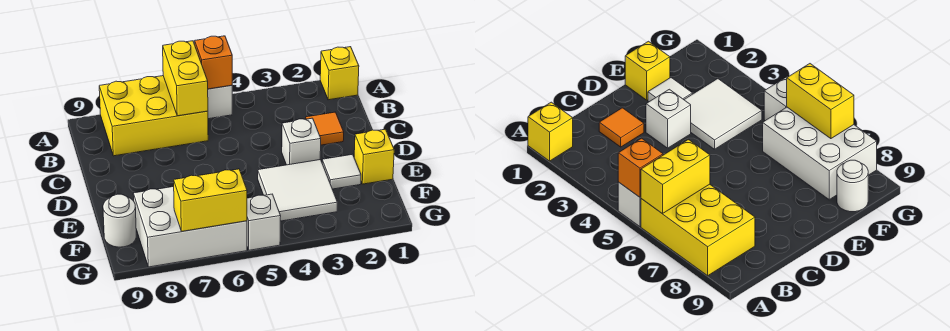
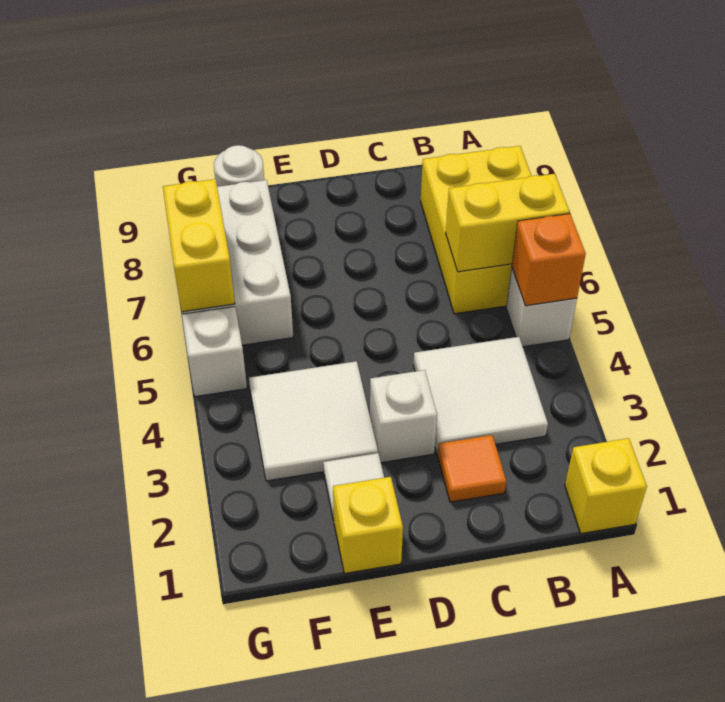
none -> white 2x2 tile [413,337,548,454]

